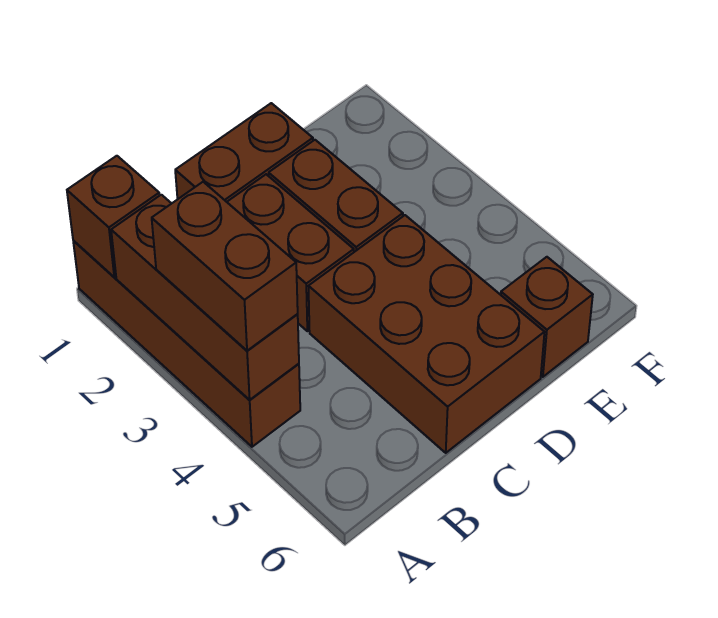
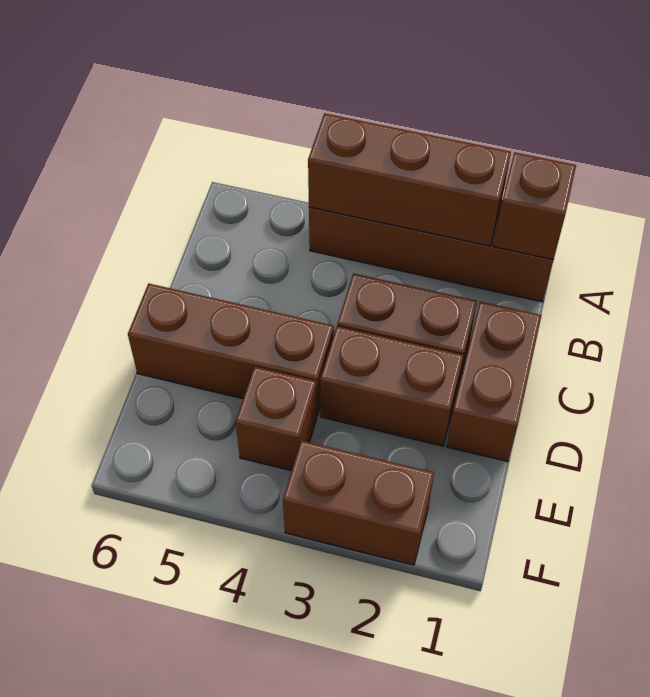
brown 1x2 brick [152,182,298,351] -> brown 1x2 brick moved to [283,440,434,565]
brown 2x3 brick [309,215,545,453] -> brown 1x3 brick [128,283,334,416]
brown 1x1 brick [501,257,593,377] -> brown 1x1 brick moved to [235,367,317,471]

